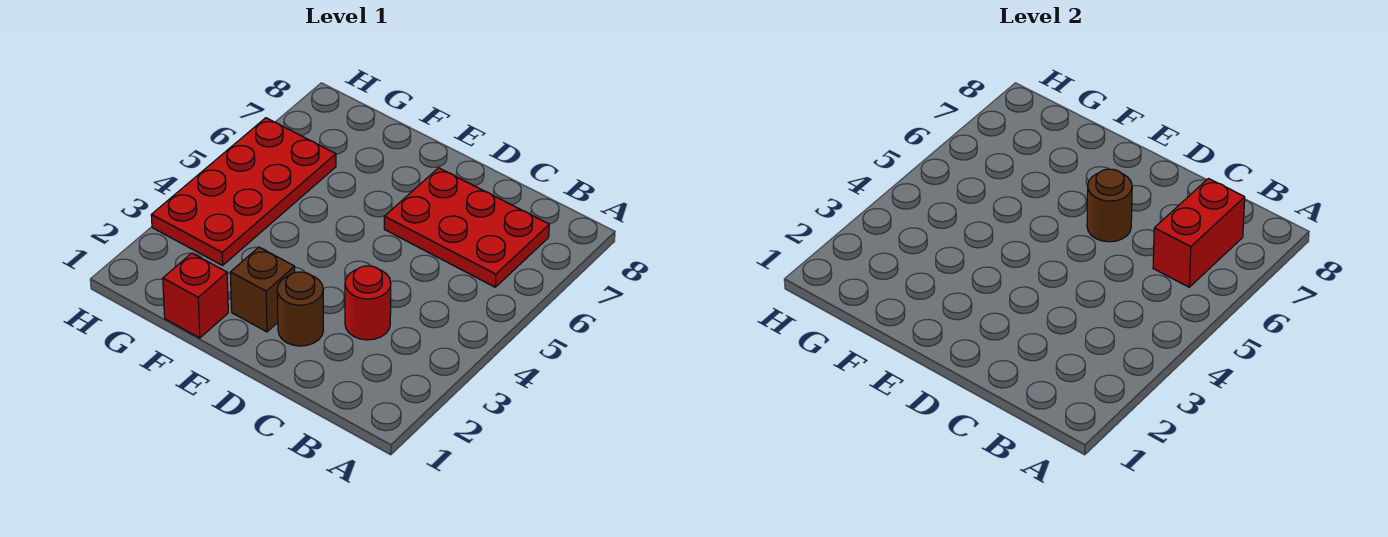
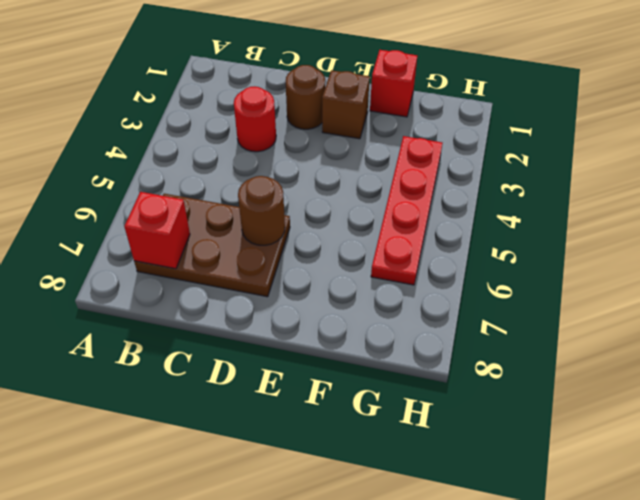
red 2x3 plate [384,168,549,287] -> brown 2x3 plate [134,194,290,297]
red 1x2 brick [1153,179,1245,287] -> red 1x1 brick [124,192,190,269]
red 2x4 plate [151,118,336,265] -> red 1x4 plate [371,136,442,285]

